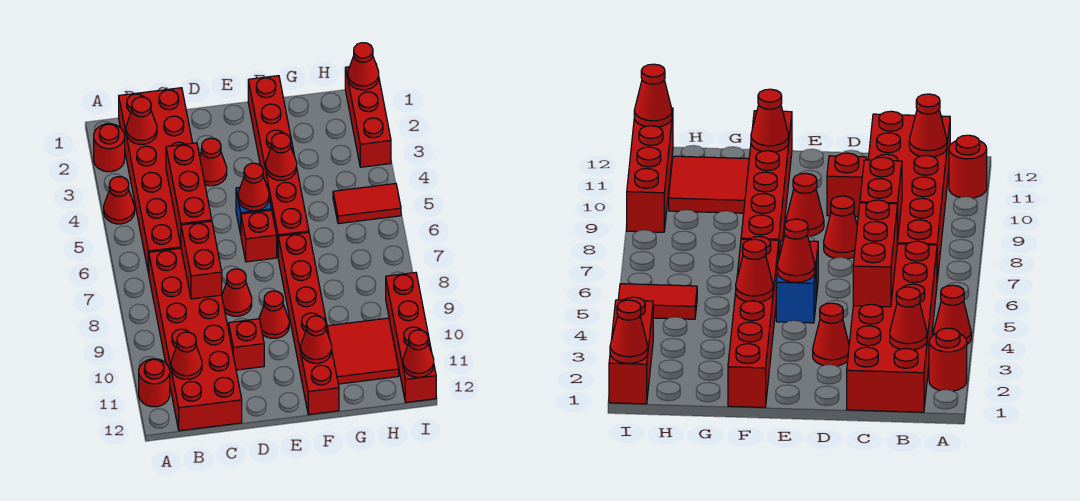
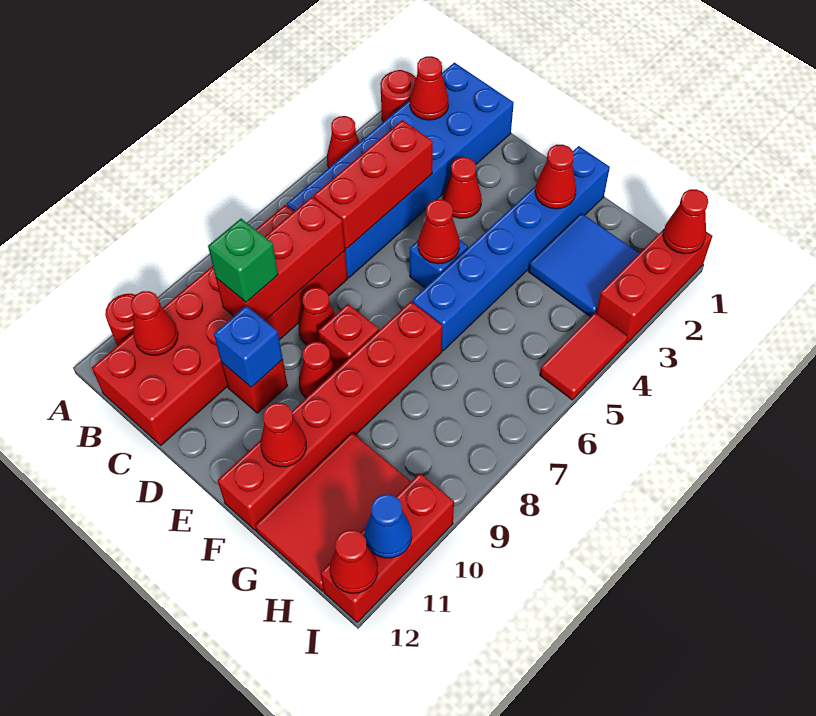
red 2x6 brick [119,88,192,274] -> blue 2x6 brick [287,63,514,278]
red 1x2 brick [181,221,222,299] -> red 1x3 brick [216,197,345,320]
none -> green 1x1 brick [208,219,278,302]
none -> blue 1x1 brick [214,306,283,388]
red 1x1 brick [241,210,277,262] -> red 1x1 brick moved to [318,304,379,369]
red 1x6 brick [248,76,309,255] -> blue 1x6 brick [412,146,610,351]
red 1x1 cone [266,133,297,180] -> red 1x1 cone moved to [535,145,576,209]
none -> blue 2x2 tile [529,213,639,317]
red 2x2 tile [327,318,399,384] -> red 2x3 tile [255,433,411,591]
red 1x2 tile [333,183,401,224] -> red 1x2 tile turned to [540,313,628,400]
red 1x4 brick [386,272,436,402] -> red 1x3 brick [321,473,454,622]
none -> blue 1x1 cone [365,494,412,558]

